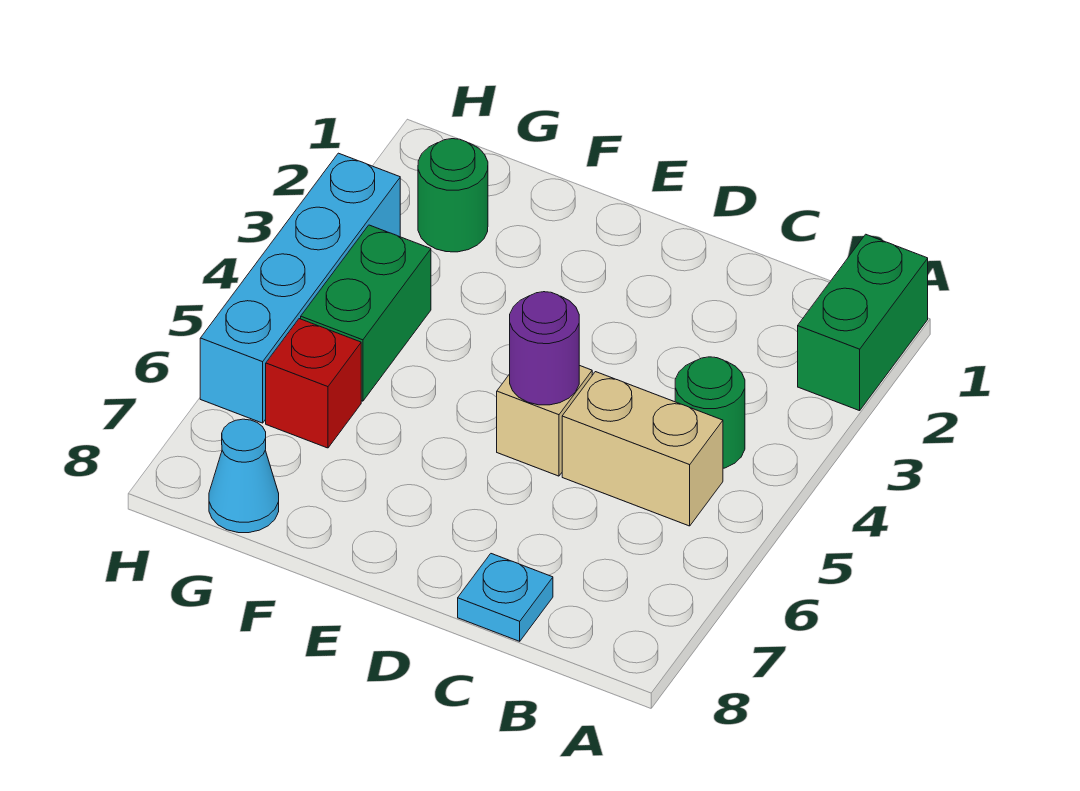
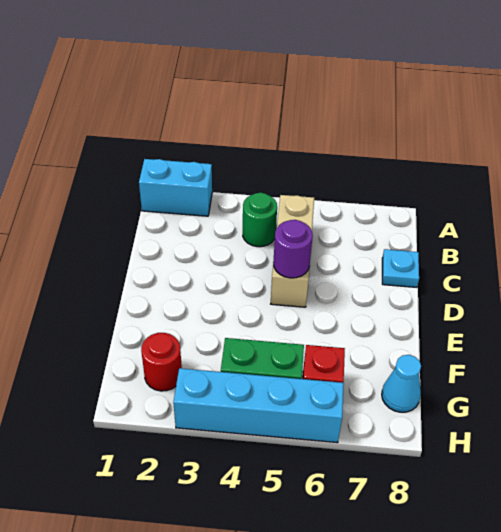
green 1x2 brick [798,234,928,411] -> cyan 1x2 brick [139,159,212,216]
green 1x1 round brick [418,139,488,252] -> red 1x1 round brick [141,333,182,391]

